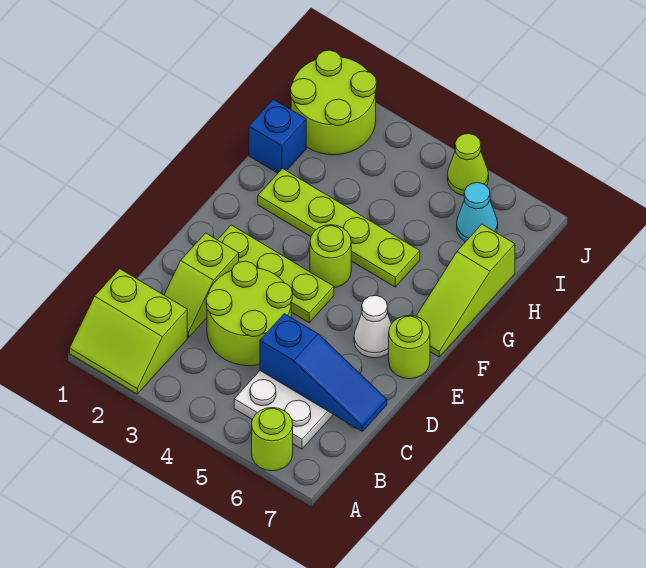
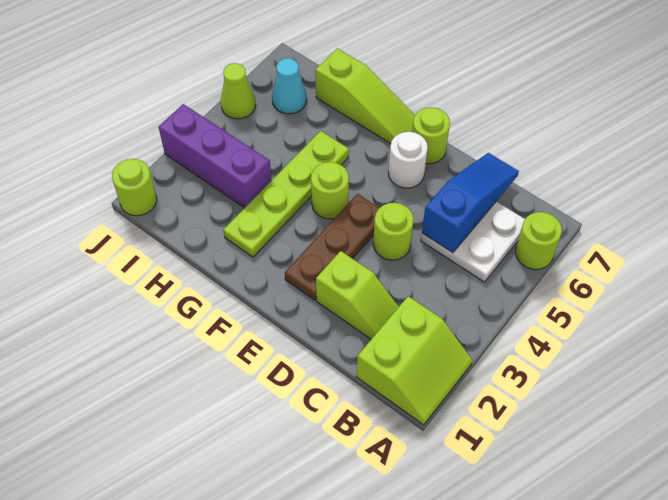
lime 2x2 round brick [206,261,292,366] -> lime 1x1 round brick [373,203,414,260]
lime 1x3 plate [218,225,334,323] -> brown 1x3 plate [285,194,379,300]
white 1x1 cone [354,296,391,358] -> white 1x1 round brick [388,132,428,188]
blue 1x1 brick [249,99,306,173] -> none
none -> purple 1x3 brick [159,104,272,208]
lime 2x2 round brick [290,50,377,155] -> lime 1x1 round brick [112,159,157,216]

